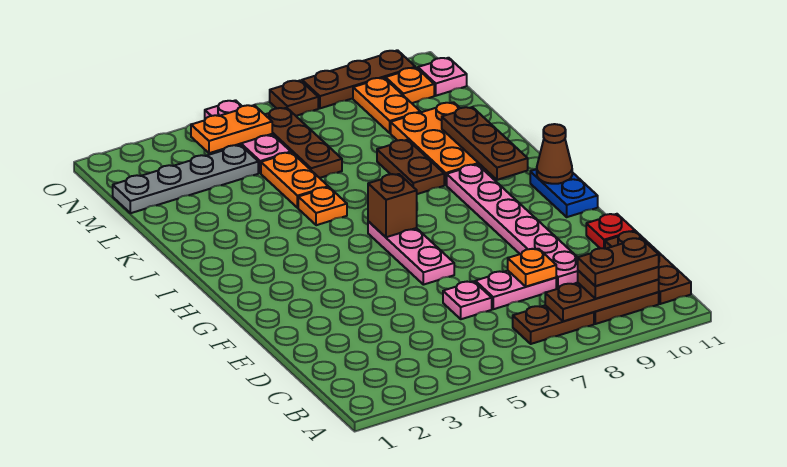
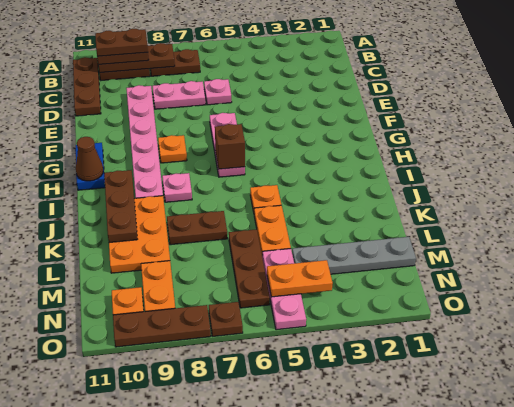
orange 1x1 plate [508,249,556,287] -> orange 1x1 plate moved to [158,135,187,163]
red 1x1 plate [586,214,635,249] -> none
brown 1x2 plate [377,140,444,194] -> brown 1x2 plate turned to [167,211,227,245]
pink 1x1 plate [418,58,467,96] -> pink 1x1 plate moved to [162,173,192,202]

